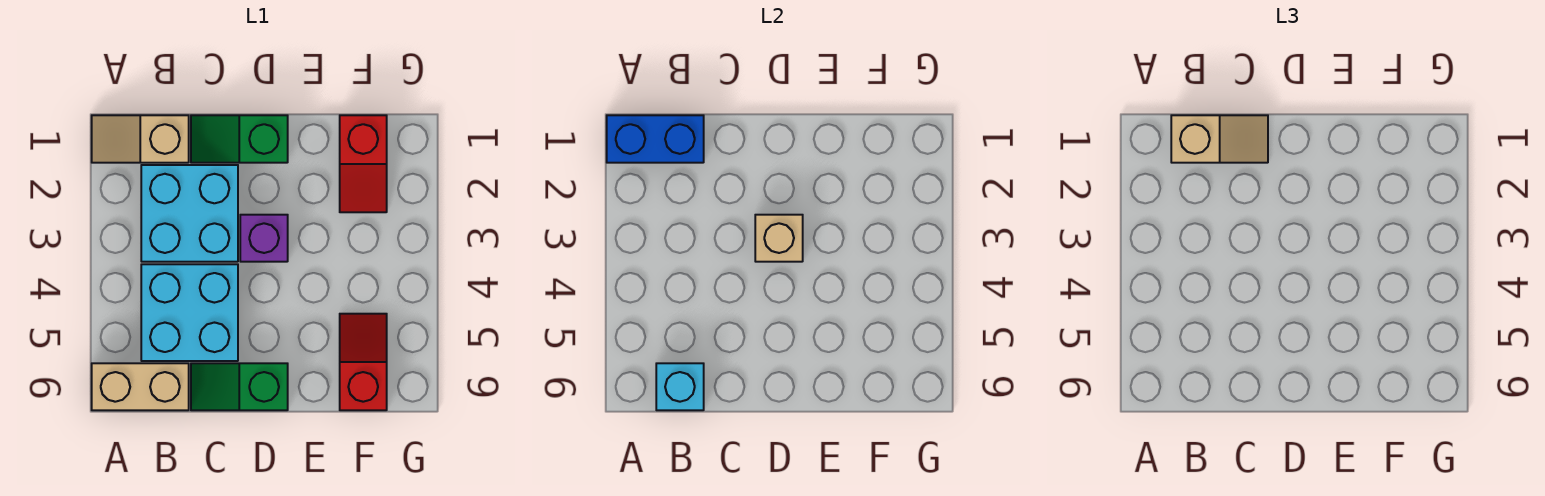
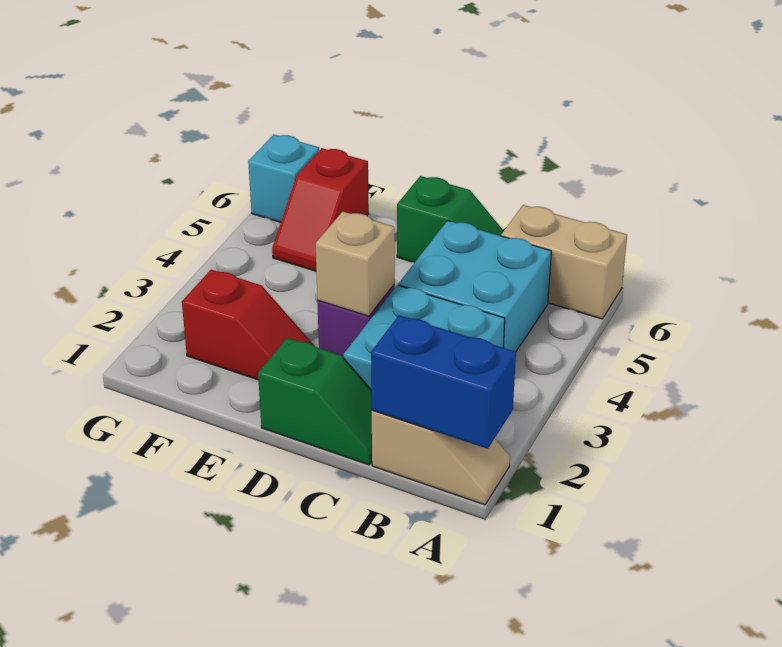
tan 1x2 slope [1171,115,1268,163] -> none
cyan 1x1 brick [656,363,704,410] -> cyan 1x1 brick moved to [248,135,319,222]
red 1x2 slope [340,115,387,212] -> red 1x2 slope turned to [182,270,315,380]

